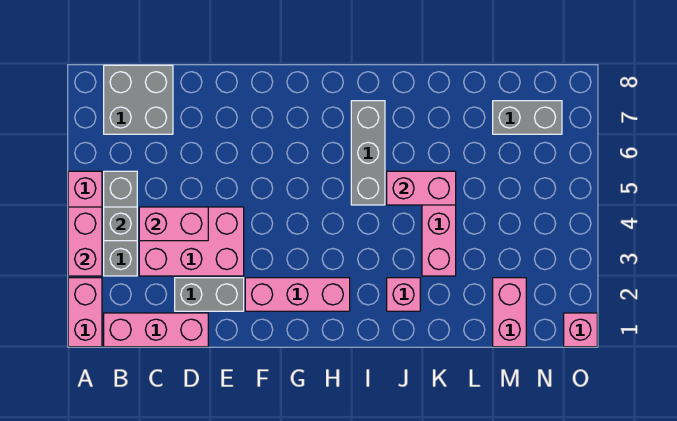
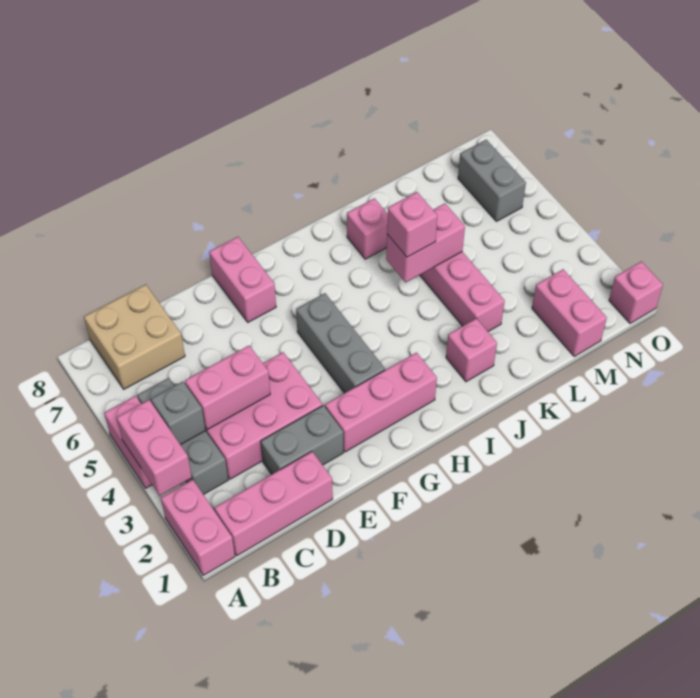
grey 2x2 brick [104,65,173,134] -> tan 2x2 brick [84,284,185,389]
none -> pink 1x2 brick [209,237,276,322]
grey 1x3 brick [351,101,385,205] -> grey 1x3 brick moved to [296,293,385,393]
none -> pink 1x1 brick [387,192,438,257]
none -> pink 1x1 brick [347,198,388,259]
grey 1x2 brick [493,101,562,134] -> grey 1x2 brick turned to [458,140,526,221]

